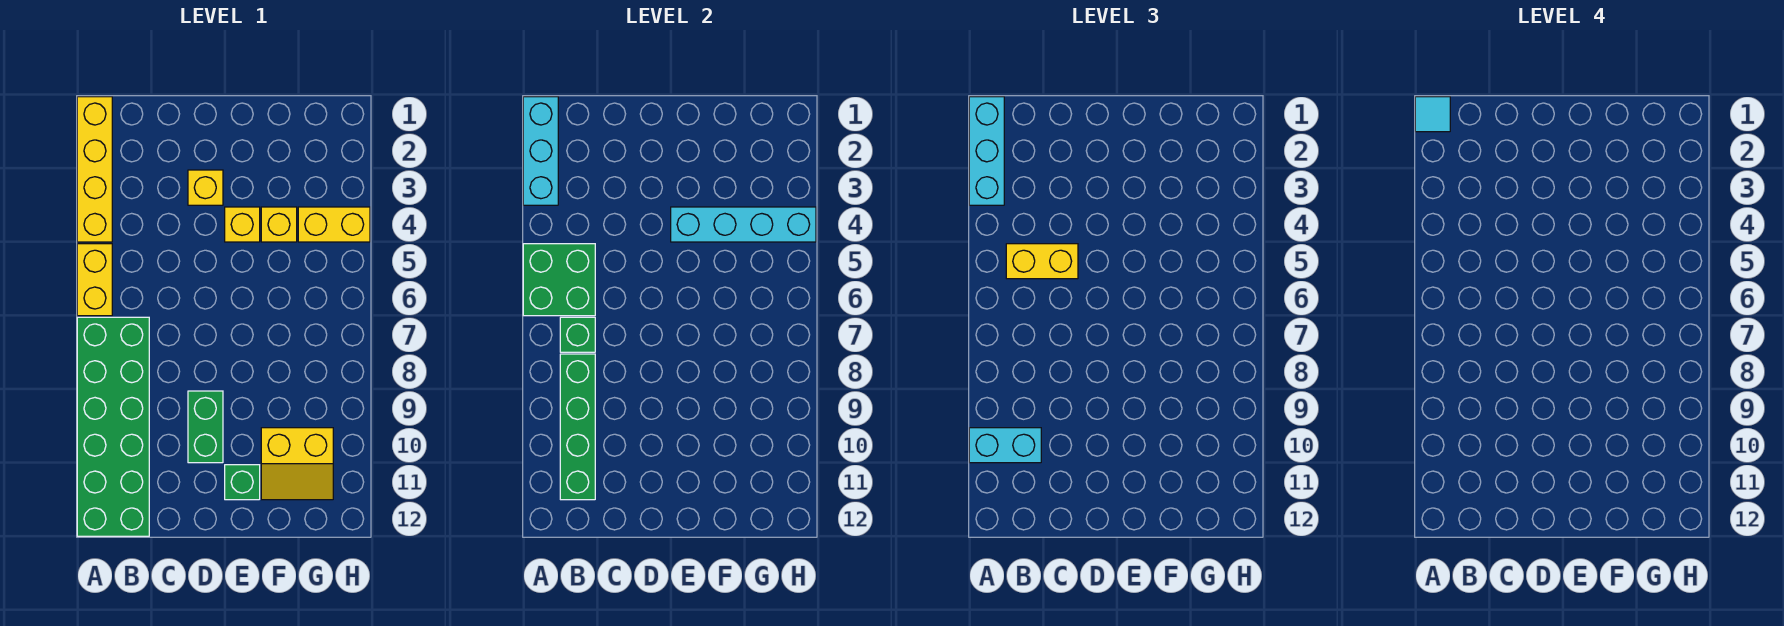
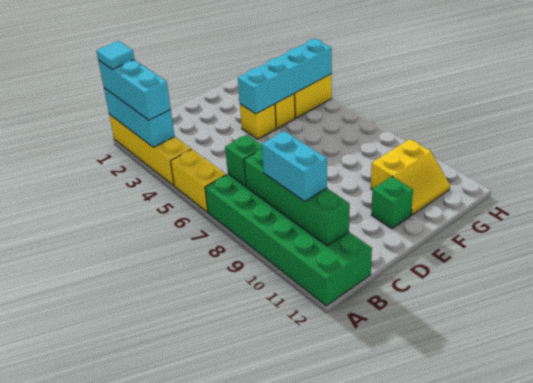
green 2x2 brick [523,244,595,316] -> none
cyan 1x2 brick [969,428,1041,463] -> cyan 1x2 brick turned to [262,131,327,201]
yellow 1x2 brick [1006,244,1078,279] -> none
yellow 1x1 brick [188,170,223,205] -> none
green 1x2 brick [188,391,223,463] -> none

